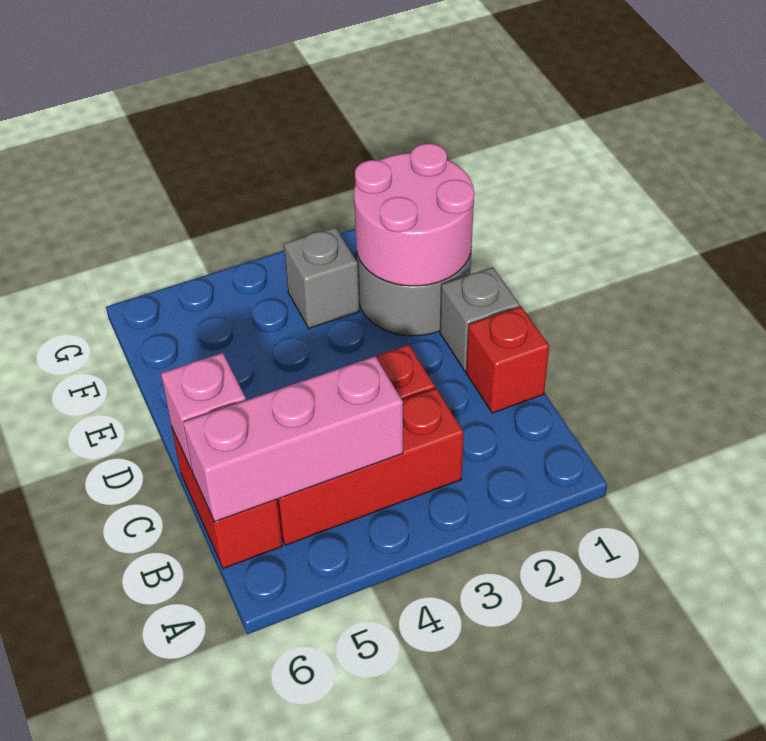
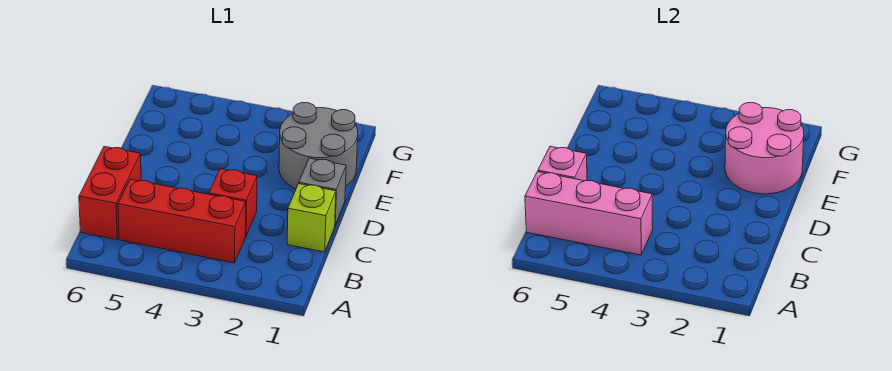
red 1x1 brick [466,307,549,413] -> lime 1x1 brick [287,184,336,252]
grey 1x1 brick [284,228,359,328] -> none

